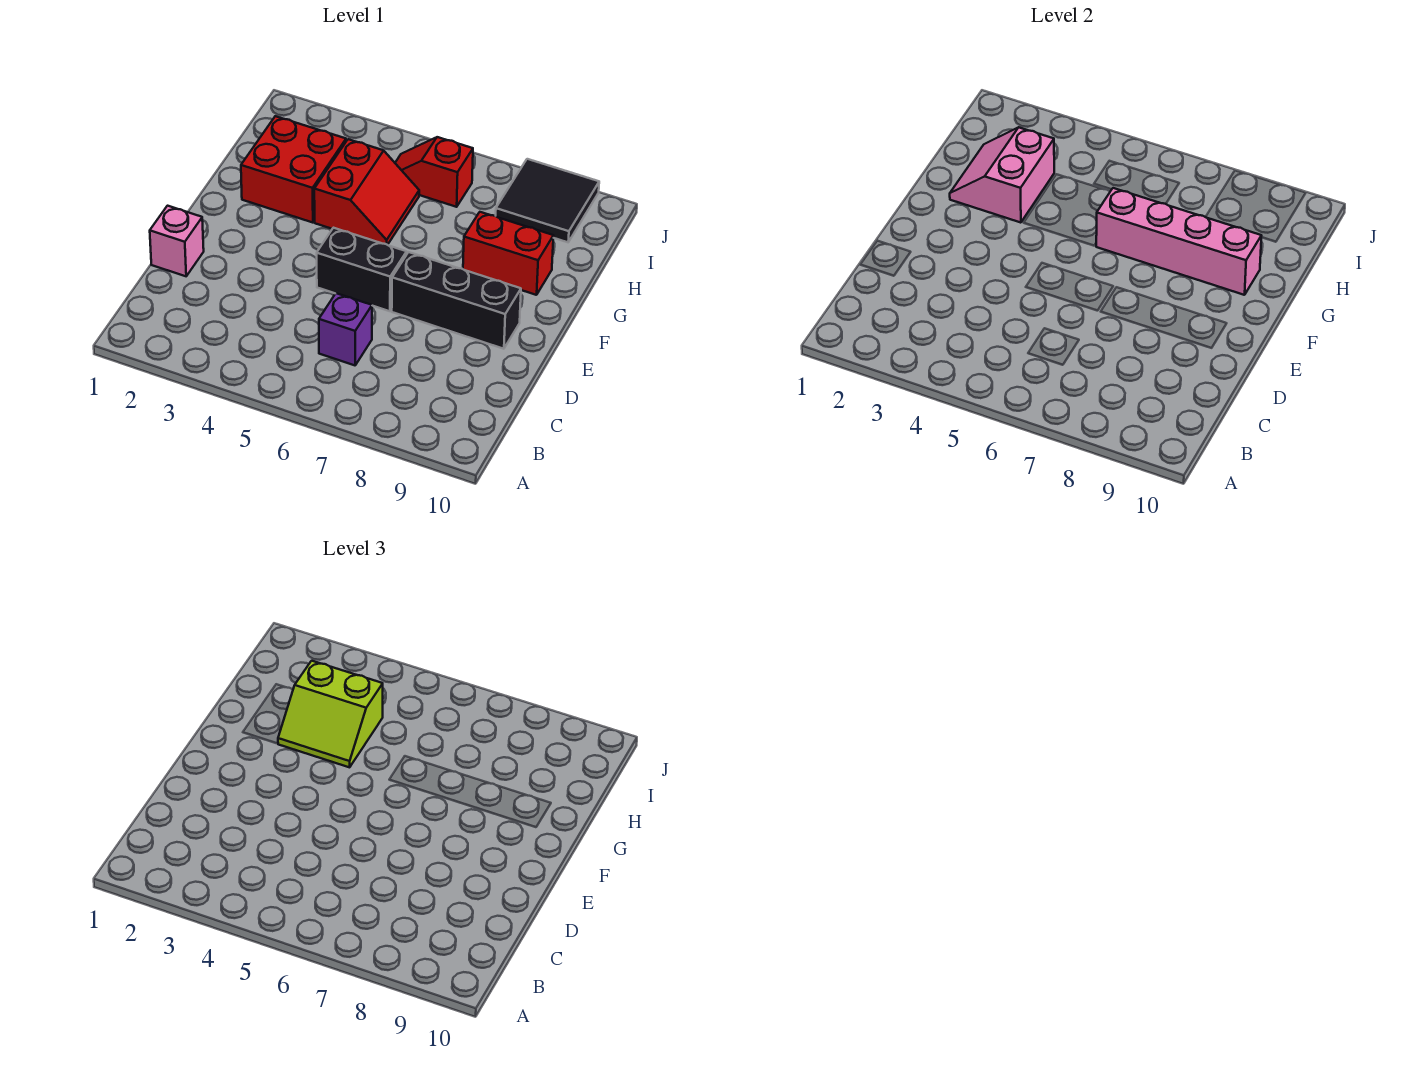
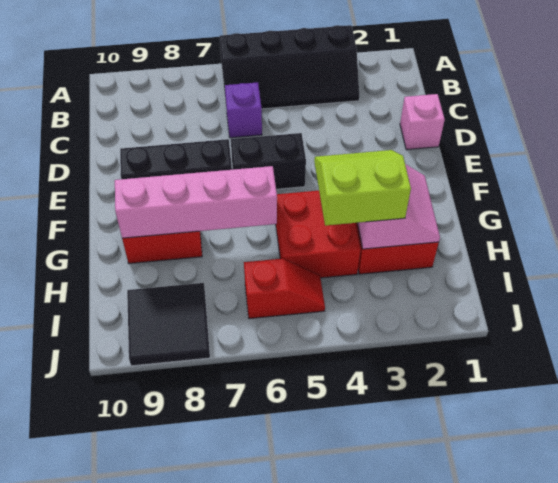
none -> black 2x4 slope [220,25,359,109]
red 2x2 slope [314,139,419,245] -> red 2x2 brick [276,191,360,278]

